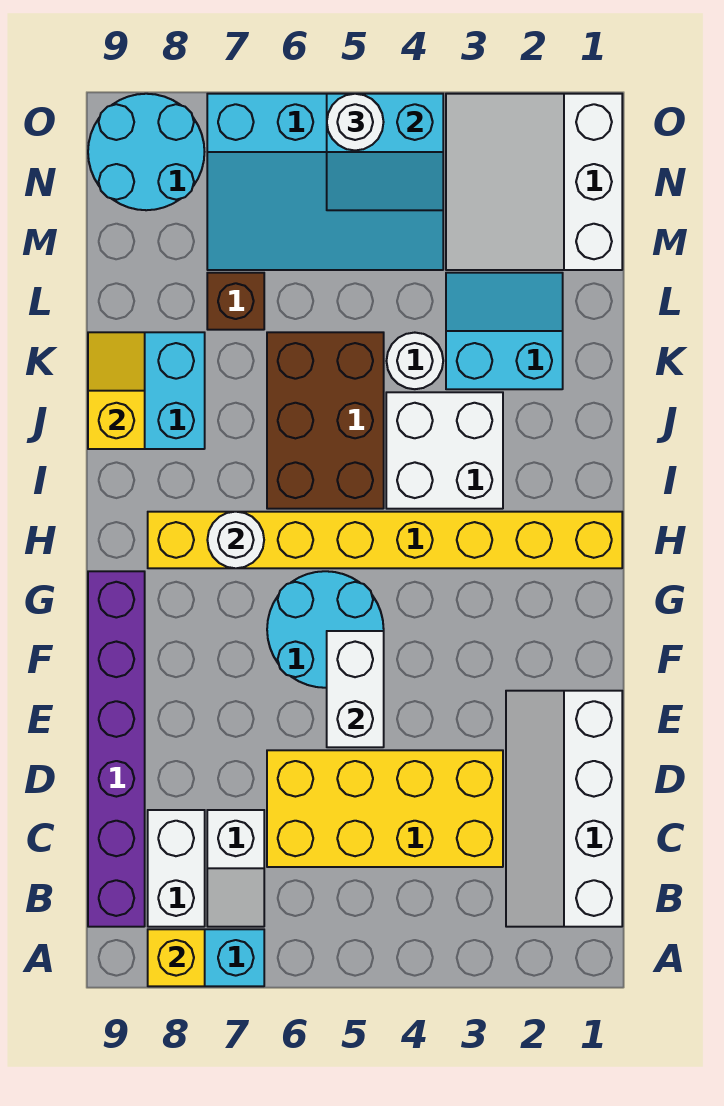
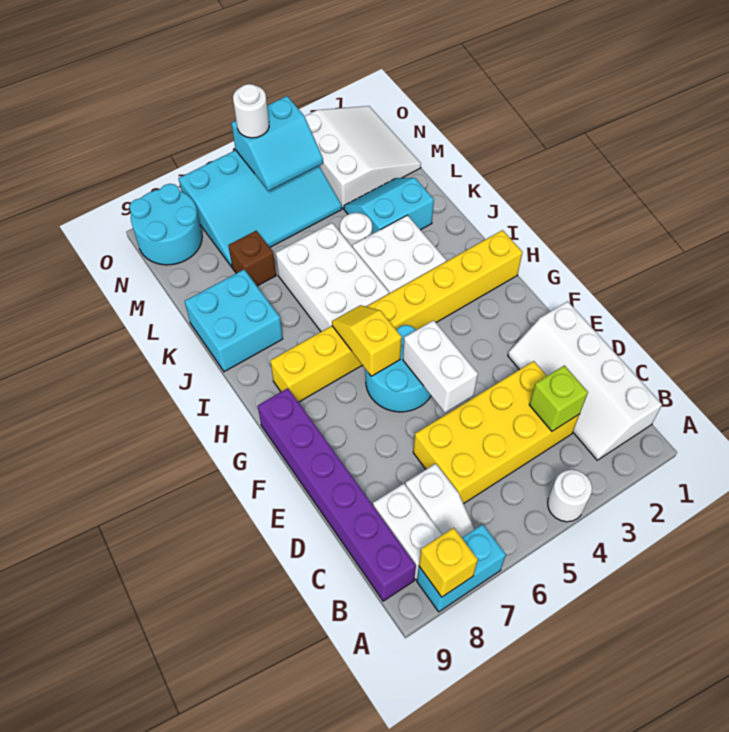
none -> lime 1x1 brick [529,365,588,431]
white 1x1 round brick [207,512,264,568] -> white 1x1 round brick moved to [548,470,592,522]
brown 2x3 brick [267,332,384,509] -> white 2x3 brick [276,223,389,332]
yellow 1x2 slope [88,332,145,449] -> yellow 1x2 slope moved to [332,305,402,376]
white 3x3 slope [446,94,622,270] -> white 3x3 slope turned to [305,106,421,209]

